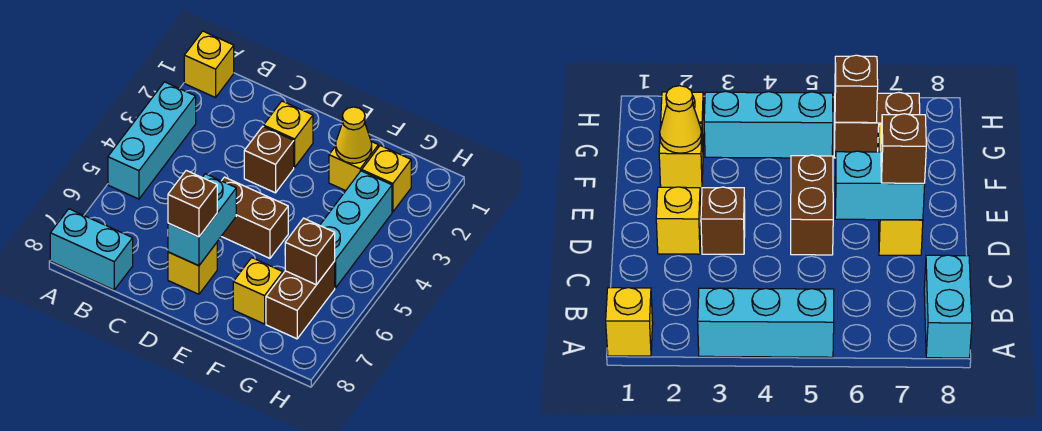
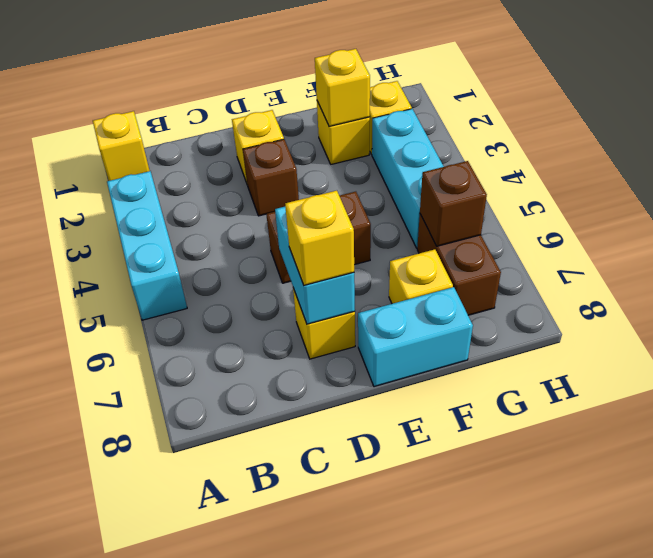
cyan 1x2 brick [50,209,133,290] -> cyan 1x2 brick moved to [358,287,473,387]
brown 1x1 brick [168,170,217,237] -> yellow 1x1 brick [285,191,354,285]
yellow 1x1 cone [336,107,372,163] -> yellow 1x1 brick [315,49,370,126]

